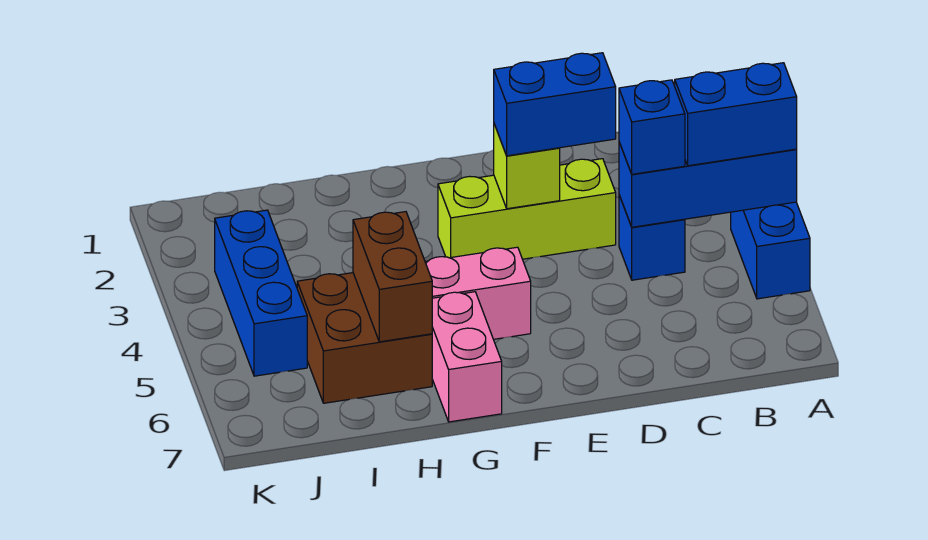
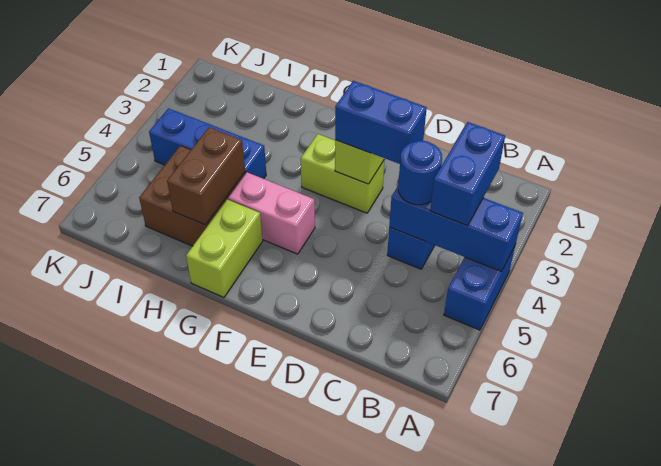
blue 1x2 brick [675,63,797,166] -> blue 1x2 brick turned to [430,122,505,226]
blue 1x1 brick [619,80,685,174] -> blue 1x1 round brick [398,140,442,205]
lime 1x3 brick [438,159,616,259] -> lime 1x2 brick [301,134,385,213]
pink 1x2 brick [432,292,502,422] -> lime 1x2 brick [186,199,263,298]
blue 1x3 brick [215,210,307,376] -> blue 1x3 brick turned to [149,108,266,179]

